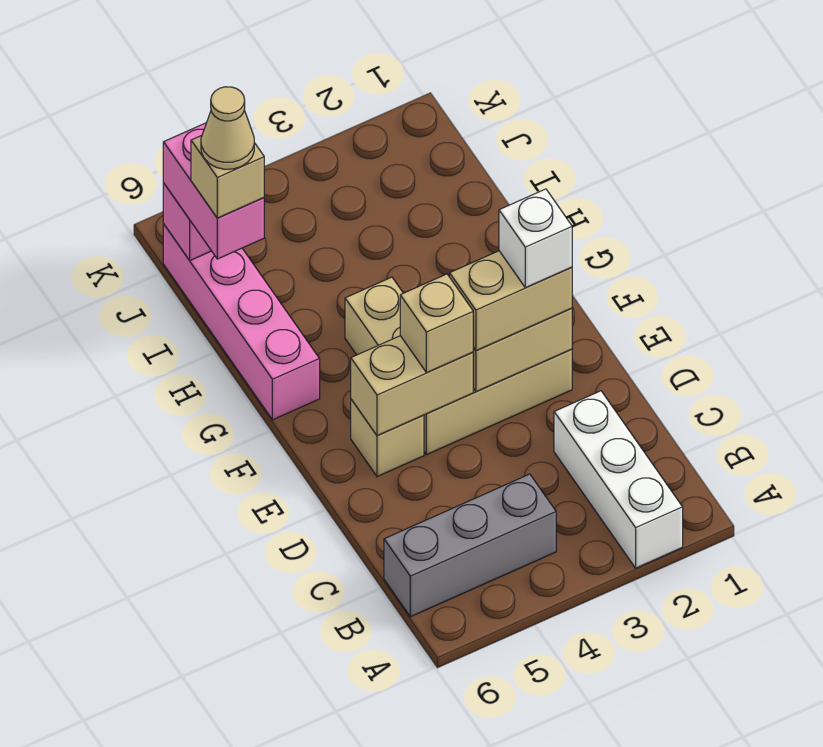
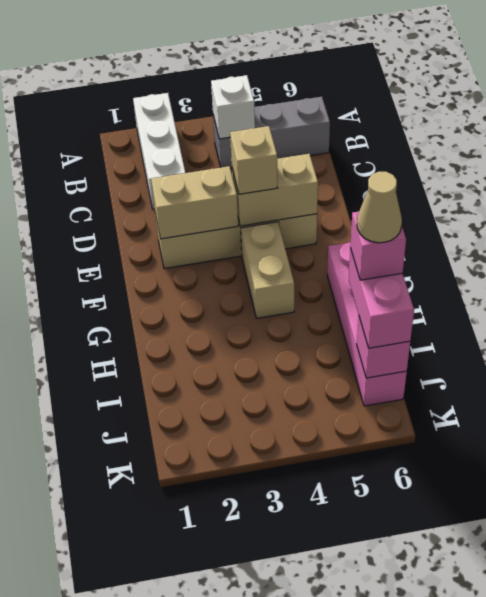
tan 1x2 brick [450,251,572,351] -> none
white 1x1 brick [499,189,572,288] -> white 1x1 brick moved to [211,75,255,139]
tan 1x1 brick [191,135,264,218] -> pink 1x1 brick [350,212,406,280]

